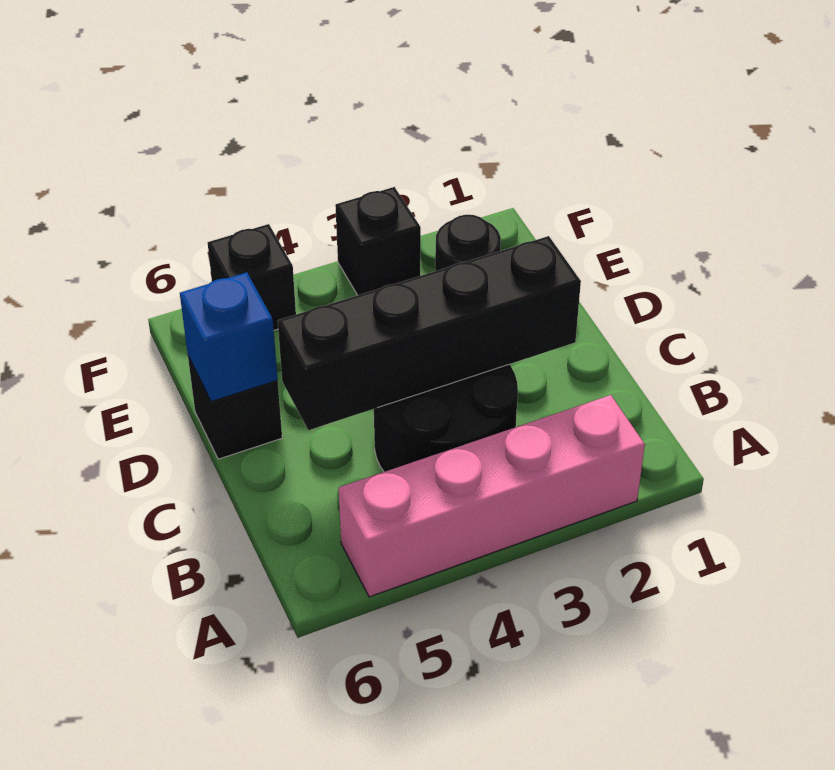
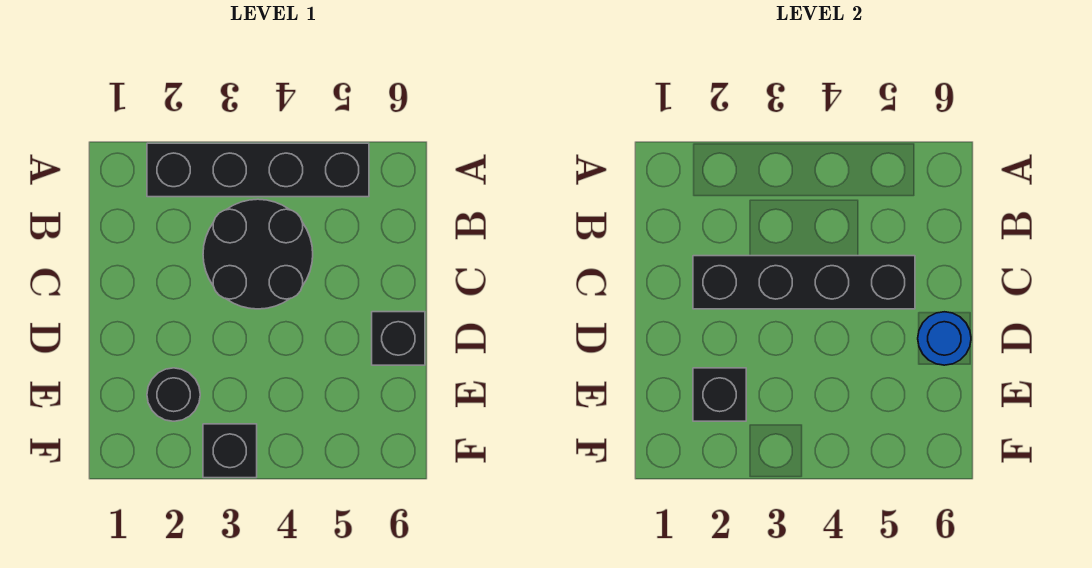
pink 1x4 brick [339,395,645,597] -> black 1x4 brick [147,143,369,197]
blue 1x1 brick [180,272,278,402] -> blue 1x1 round brick [918,312,971,365]
black 1x1 brick [207,224,296,330] -> black 1x1 brick moved to [693,368,746,421]

